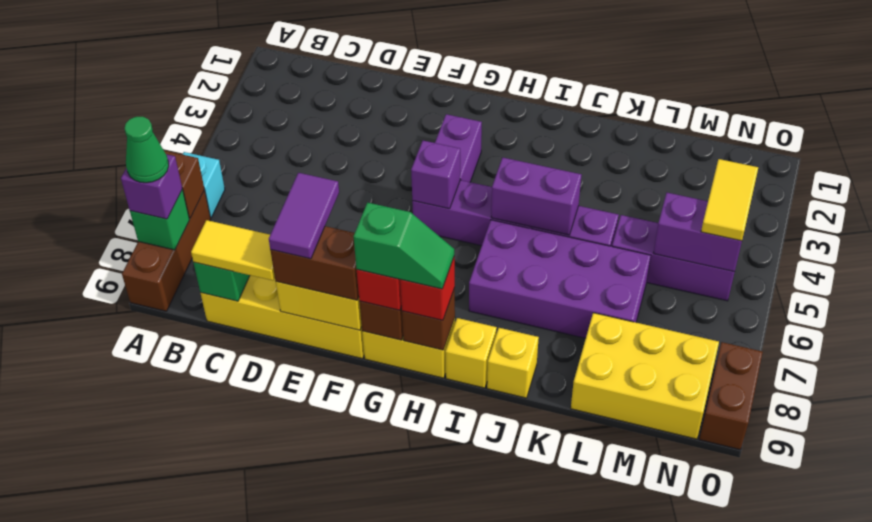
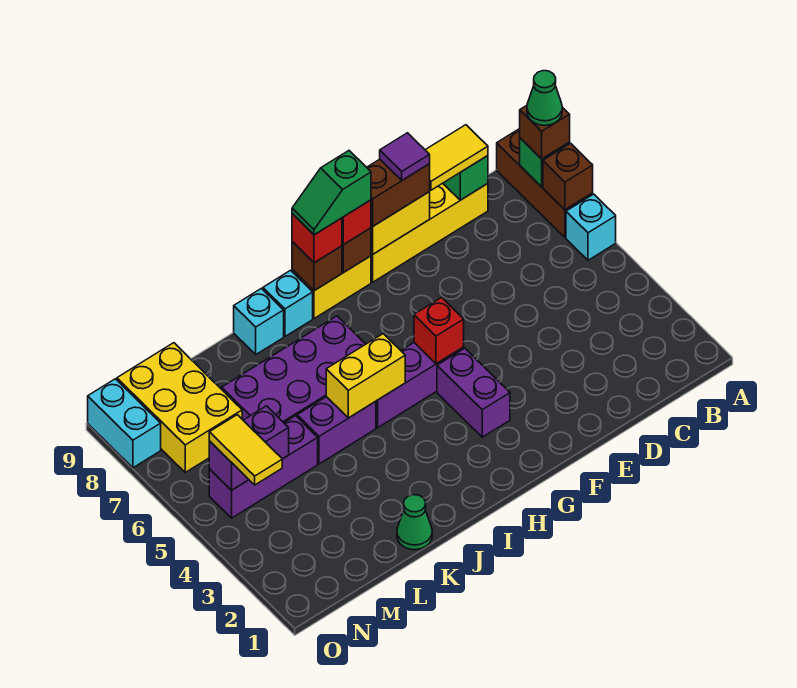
purple 1x1 brick [121,154,182,219] -> brown 1x1 brick [520,106,570,159]
purple 1x2 tile [269,173,339,259] -> purple 1x1 tile [380,133,430,180]
purple 1x1 brick [411,140,460,209] -> red 1x1 brick [414,297,464,364]
purple 1x2 brick [491,157,581,235] -> yellow 1x2 brick [326,334,405,418]
yellow 1x1 brick [445,318,497,388] -> cyan 1x1 brick [263,270,313,336]
yellow 1x1 brick [487,328,539,398] -> cyan 1x1 brick [234,288,284,354]
none -> green 1x1 cone [397,495,432,550]
yellow 2x3 brick [571,313,719,439] -> yellow 2x3 brick turned to [117,343,242,472]
brown 1x2 brick [699,342,763,450] -> cyan 1x2 brick [88,379,161,468]

